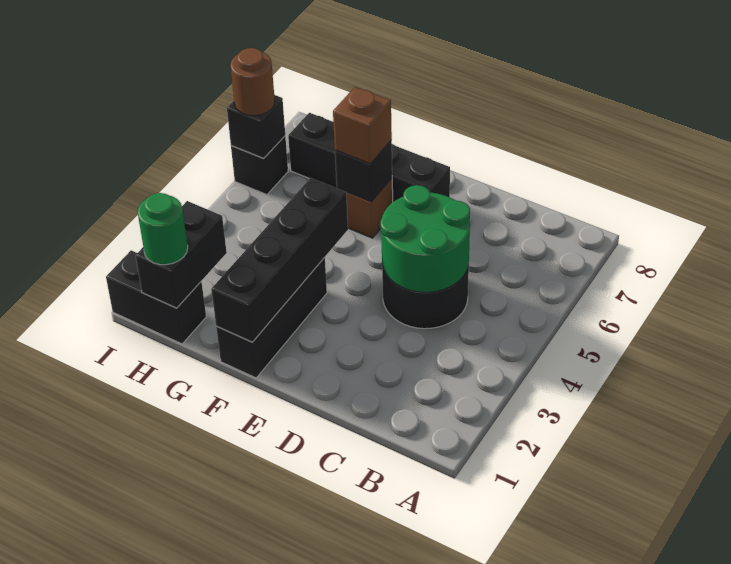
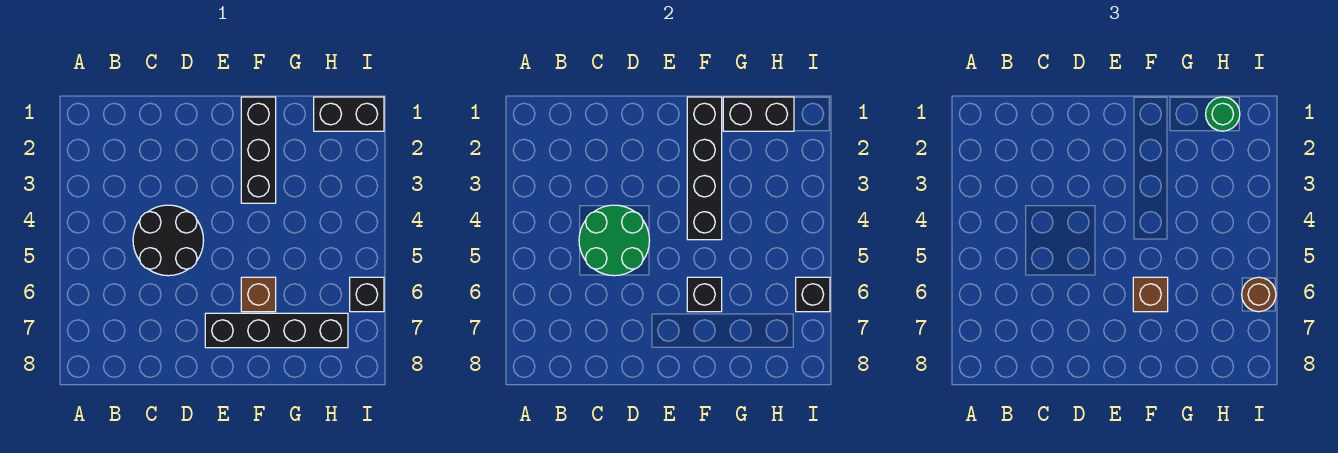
black 1x2 brick [135,201,227,308] -> black 1x2 brick turned to [723,97,794,131]

